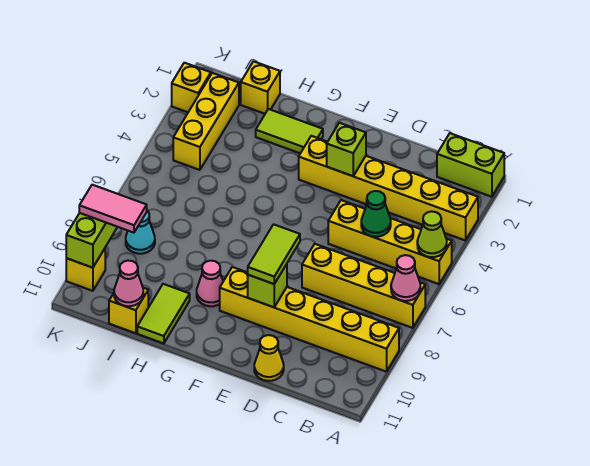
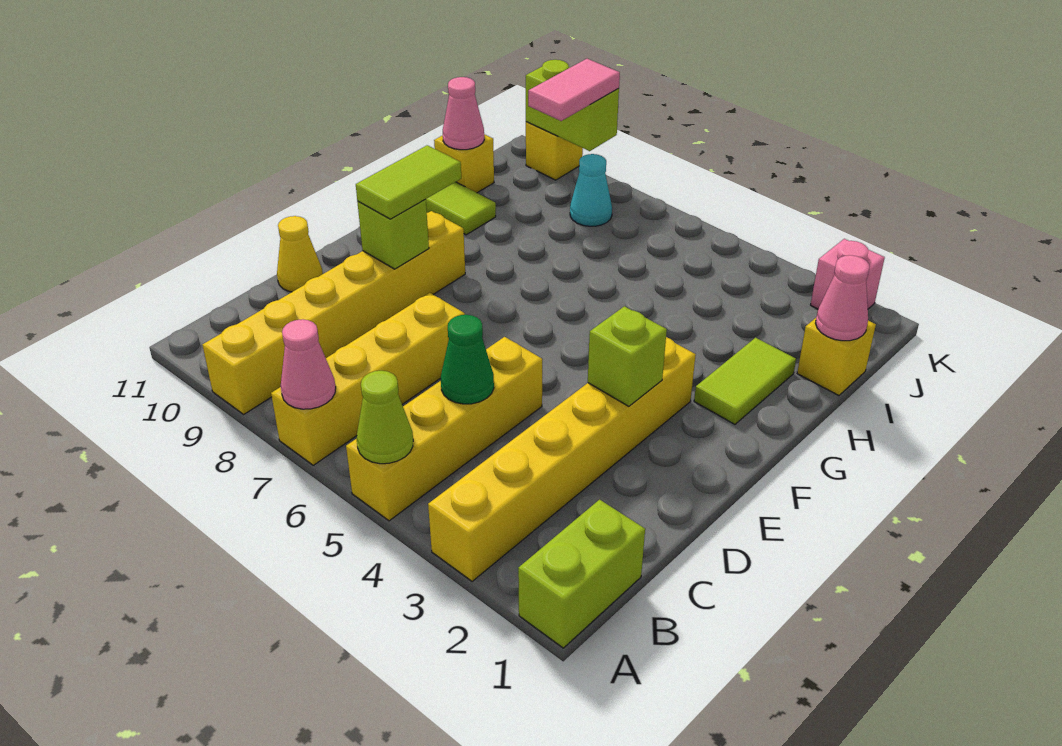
lime 1x2 tile [248,224,300,284] -> lime 1x2 tile turned to [356,145,461,219]
pink 1x1 cone [197,261,223,306] -> pink 1x1 cone moved to [816,255,870,341]
yellow 1x3 brick [173,73,239,170] -> none
yellow 1x1 brick [172,63,211,112] -> pink 1x1 brick [811,239,885,309]

